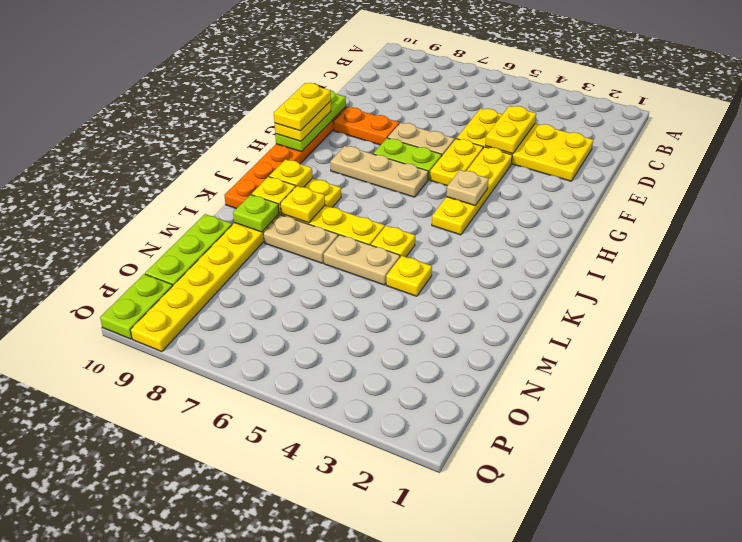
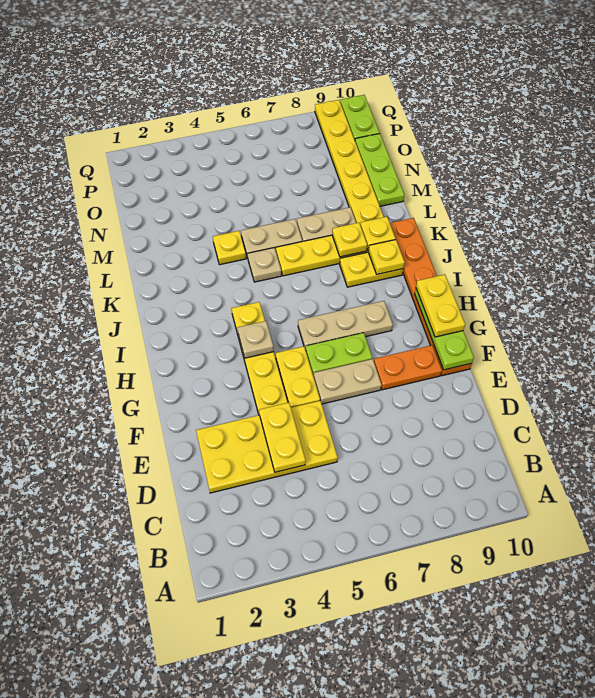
yellow 1x2 plate [274,83,331,131] -> none
yellow 1x1 plate [371,226,415,257] -> tan 1x1 plate [247,248,281,282]
lime 1x1 plate [233,195,279,232] -> none

